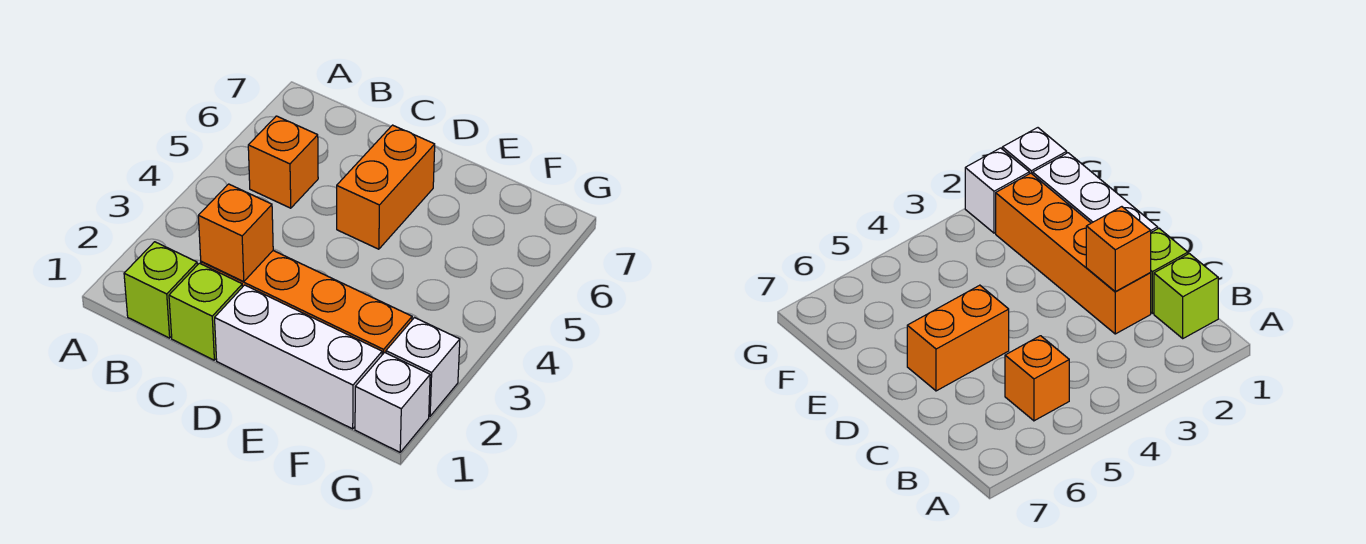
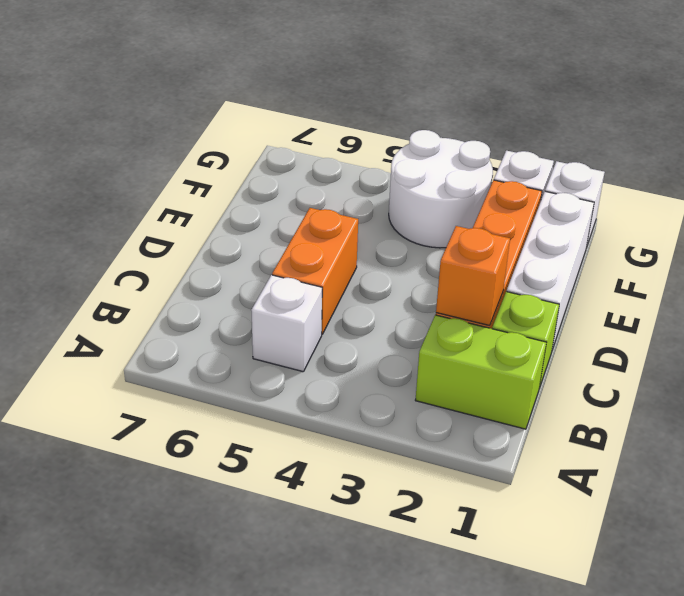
lime 1x1 brick [124,242,197,338] -> lime 1x2 brick [415,315,547,429]
orange 1x1 brick [248,116,318,208] -> white 1x1 brick [251,275,322,372]
orange 1x2 brick [337,125,435,249] -> orange 1x2 brick turned to [272,208,358,334]
none -> white 2x2 round brick [389,130,493,248]

